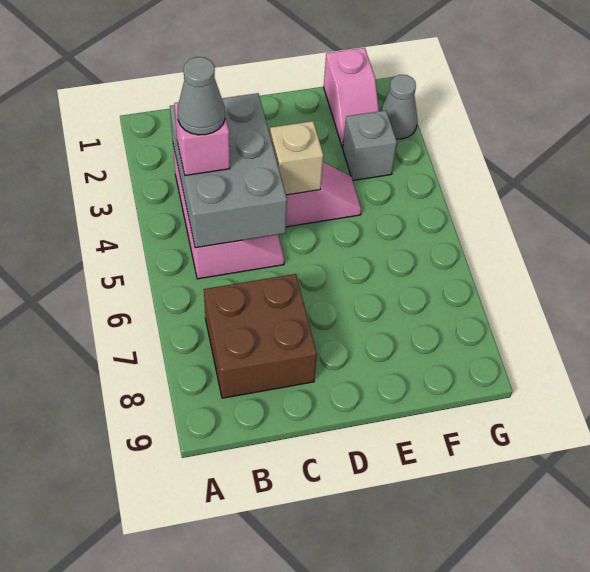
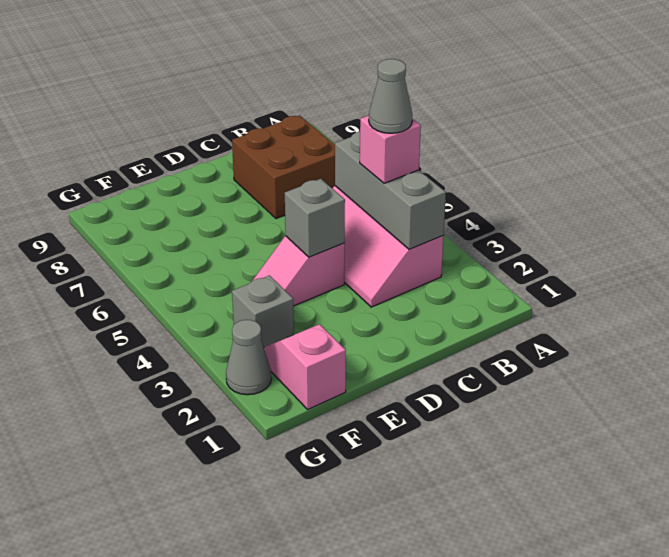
grey 2x3 brick [170,93,287,248] -> grey 1x3 brick [335,132,446,250]
tan 1x1 brick [270,121,323,195] -> grey 1x1 brick [285,179,345,257]

